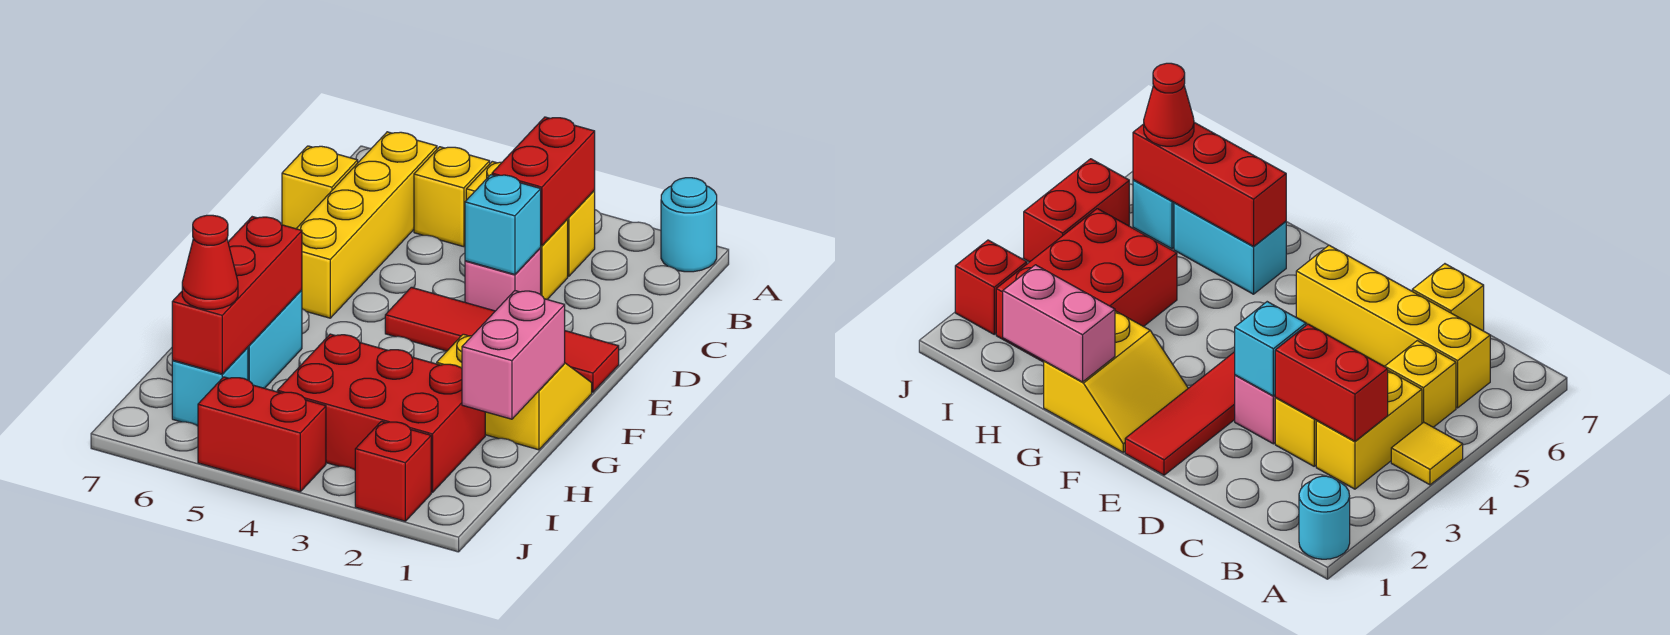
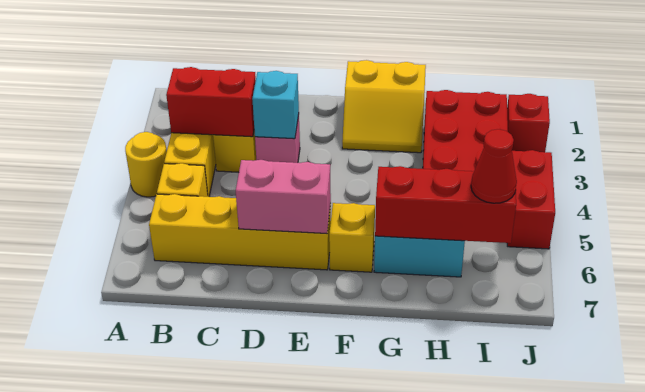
cyan 1x1 round brick [661,178,717,272] -> none
yellow 1x1 tile [1391,422,1463,485] -> yellow 1x1 round brick [125,132,167,197]
yellow 1x1 brick [282,146,358,229] -> yellow 1x1 brick moved to [329,203,375,272]
red 1x4 tile [385,287,619,392] -> none
yellow 2x2 slope [437,334,592,450] -> yellow 2x2 slope turned to [342,60,426,153]
pink 1x2 brick [462,291,565,419] -> pink 1x2 brick moved to [236,160,331,233]
cyan 1x1 brick [172,347,248,426] -> none

